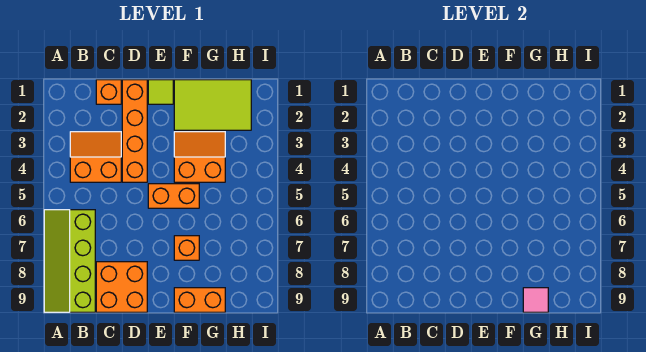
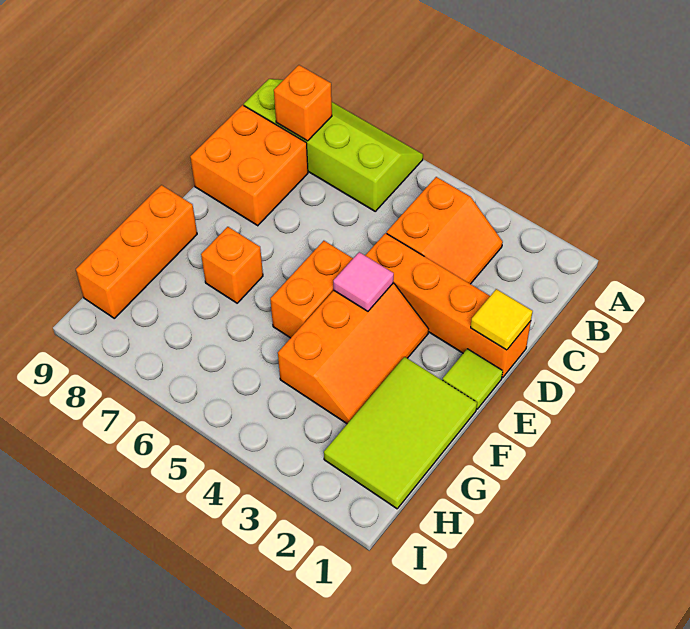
orange 1x1 brick [96,80,121,104] -> orange 1x1 brick moved to [274,65,332,141]
none -> yellow 1x1 tile [471,289,533,350]
orange 2x2 slope [174,132,225,182] -> orange 2x3 slope [278,283,428,424]
orange 1x2 brick [174,288,225,312] -> orange 1x3 brick [76,185,197,318]
pink 1x1 tile [523,288,548,312] -> pink 1x1 tile moved to [333,252,394,311]

